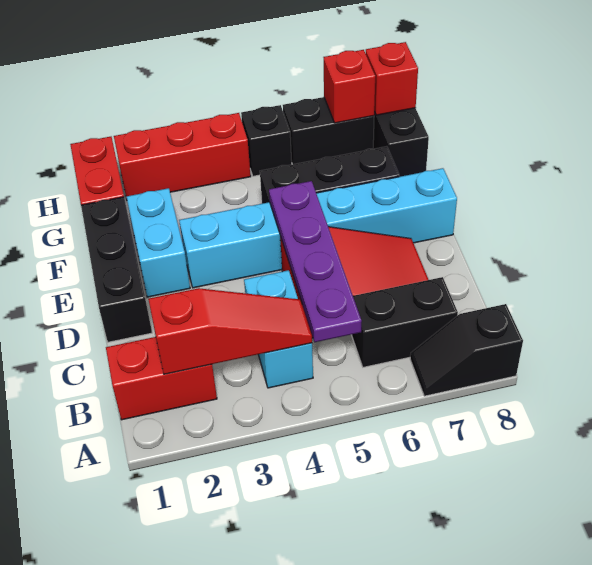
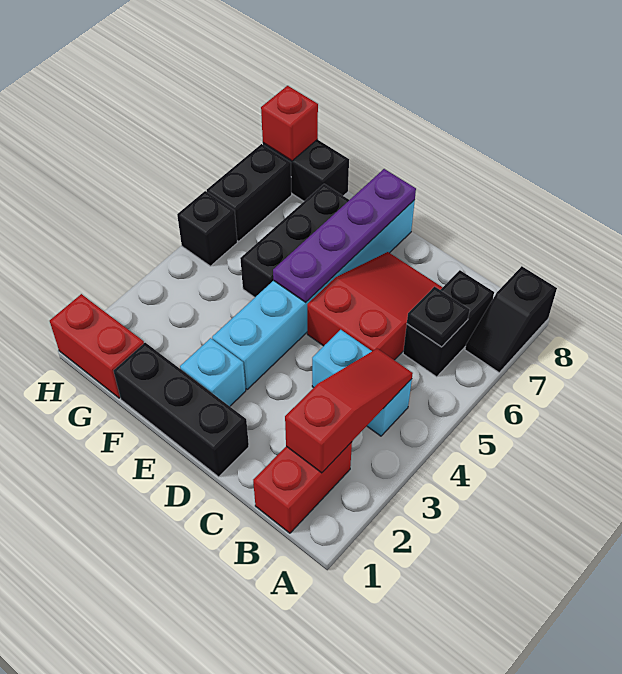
purple 1x4 plate [269,181,362,342] -> purple 1x4 plate turned to [273,169,416,302]
none -> black 1x1 plate [407,287,470,347]
cyan 1x2 brick [126,188,190,297] -> cyan 1x1 brick [180,338,246,406]
red 1x3 brick [114,113,251,199] -> none
red 1x1 brick [324,50,375,123] -> none

